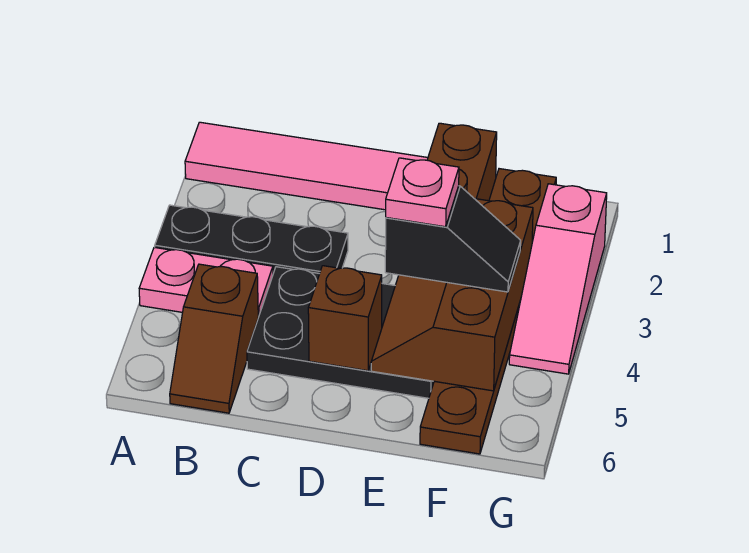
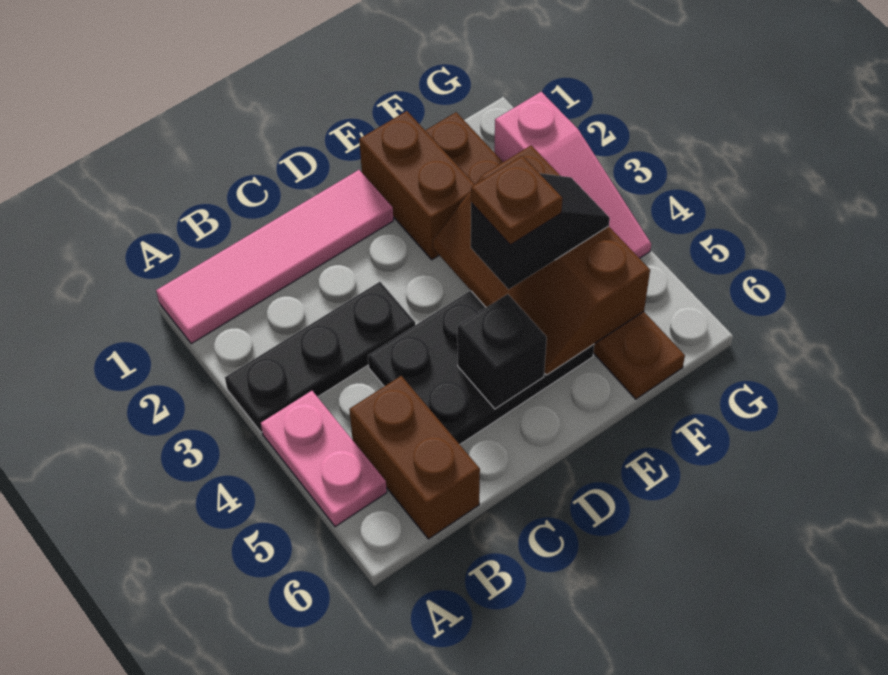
pink 1x2 plate [139,247,273,317] -> pink 1x2 plate turned to [261,391,387,527]
brown 1x2 slope [170,264,258,413] -> brown 1x2 brick [349,376,480,539]
brown 1x1 brick [308,266,382,371] -> black 1x1 brick [457,294,547,409]
pink 1x1 plate [386,158,459,227] -> brown 1x1 plate [471,156,563,245]

